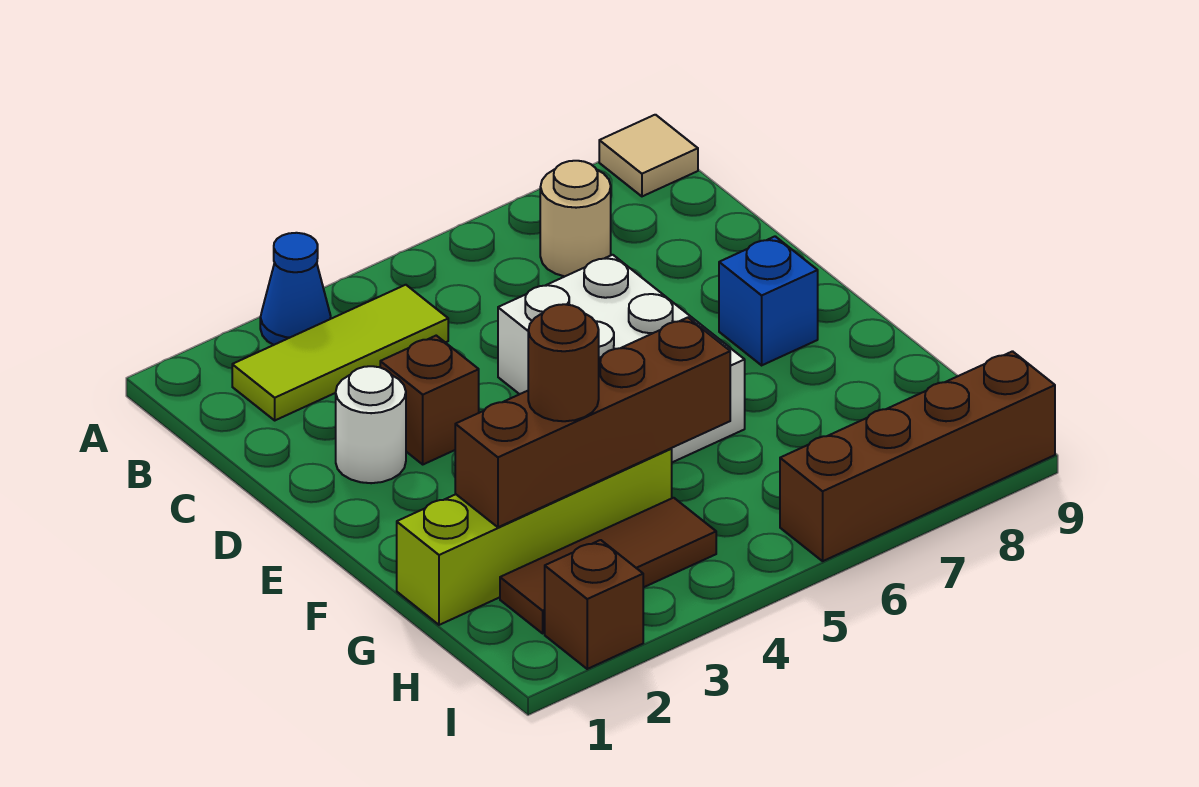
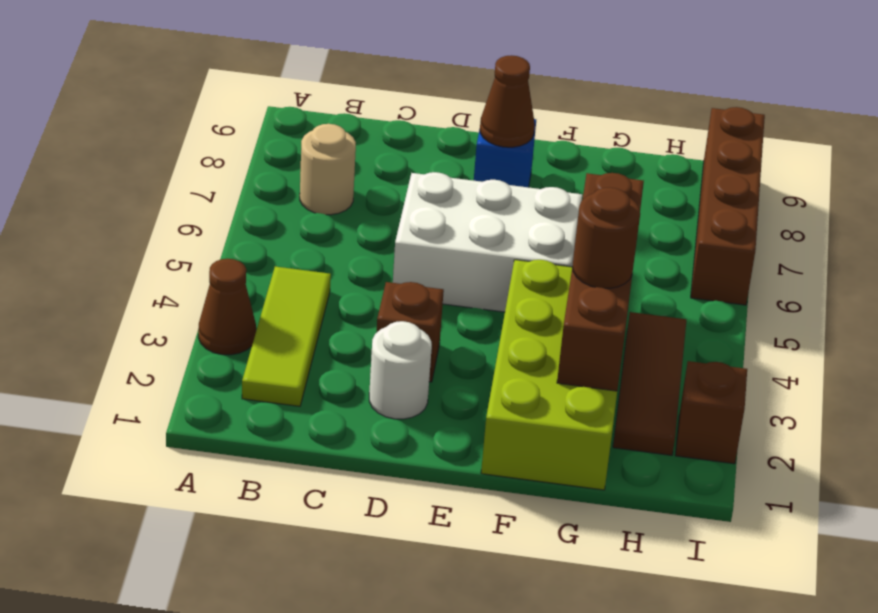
blue 1x1 cone [260,233,331,345] -> brown 1x1 cone [198,259,256,355]
tan 1x1 tile [599,115,698,196] -> none
none -> brown 1x1 cone [480,55,535,147]
lime 1x4 brick [397,449,672,625] -> lime 2x4 brick [481,260,617,490]

